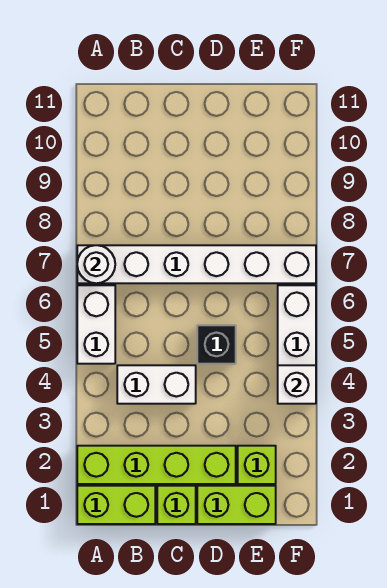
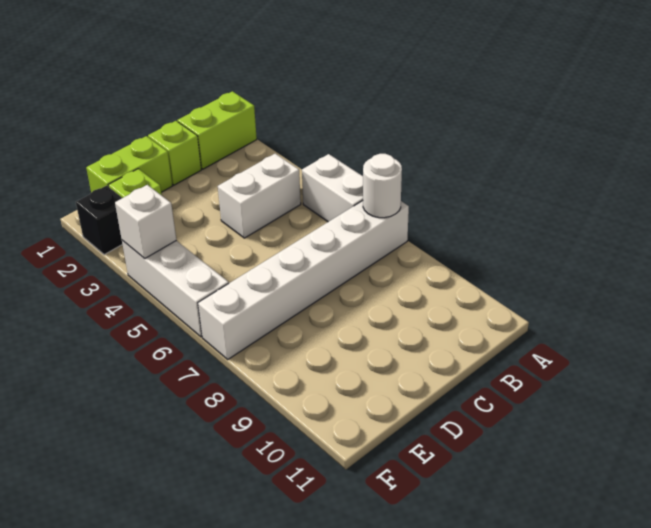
lime 1x4 brick [77,446,236,484] -> none
black 1x1 brick [197,325,236,364] -> black 1x1 brick moved to [76,186,122,255]

